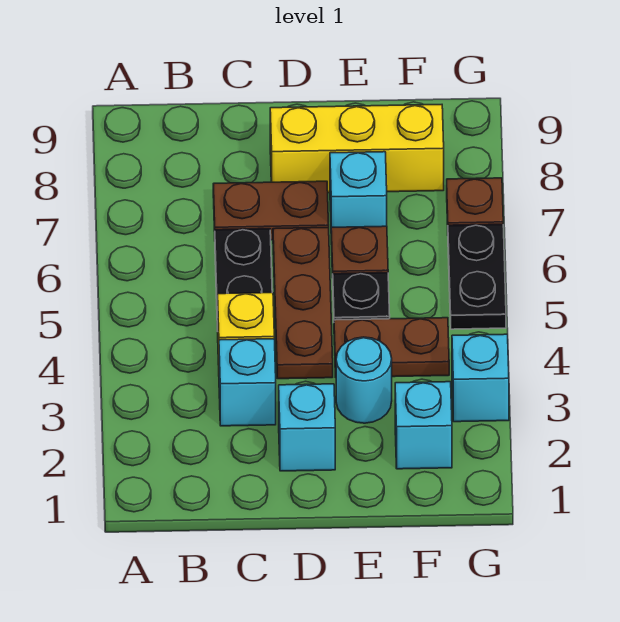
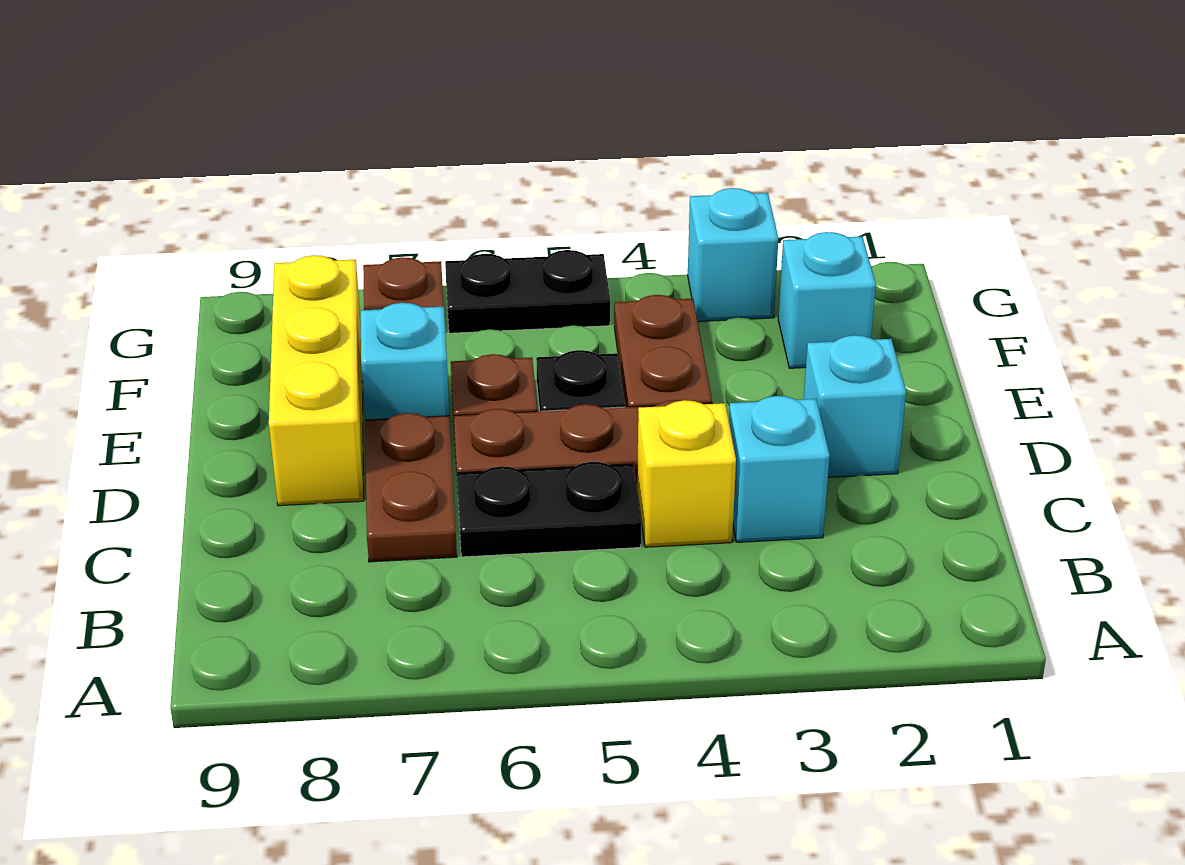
cyan 1x1 round brick [336,337,392,423] -> none

